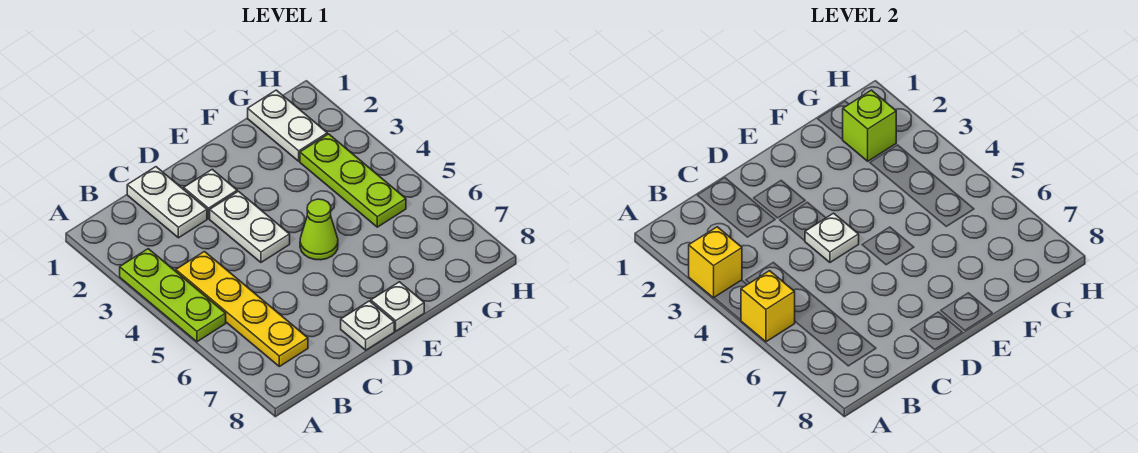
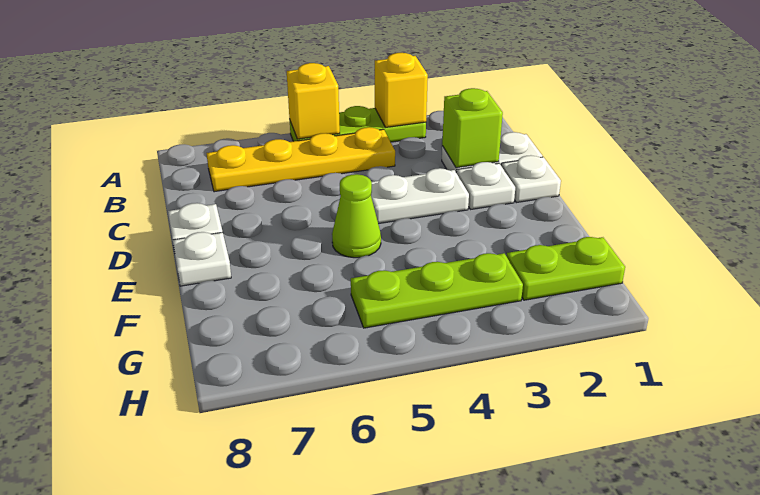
white 1x1 plate [805,213,859,262] -> white 1x1 plate moved to [501,155,561,203]
white 1x2 plate [248,90,327,161] -> lime 1x2 plate [507,237,625,300]
lime 1x1 brick [842,90,896,161] -> lime 1x1 brick moved to [442,88,503,168]

